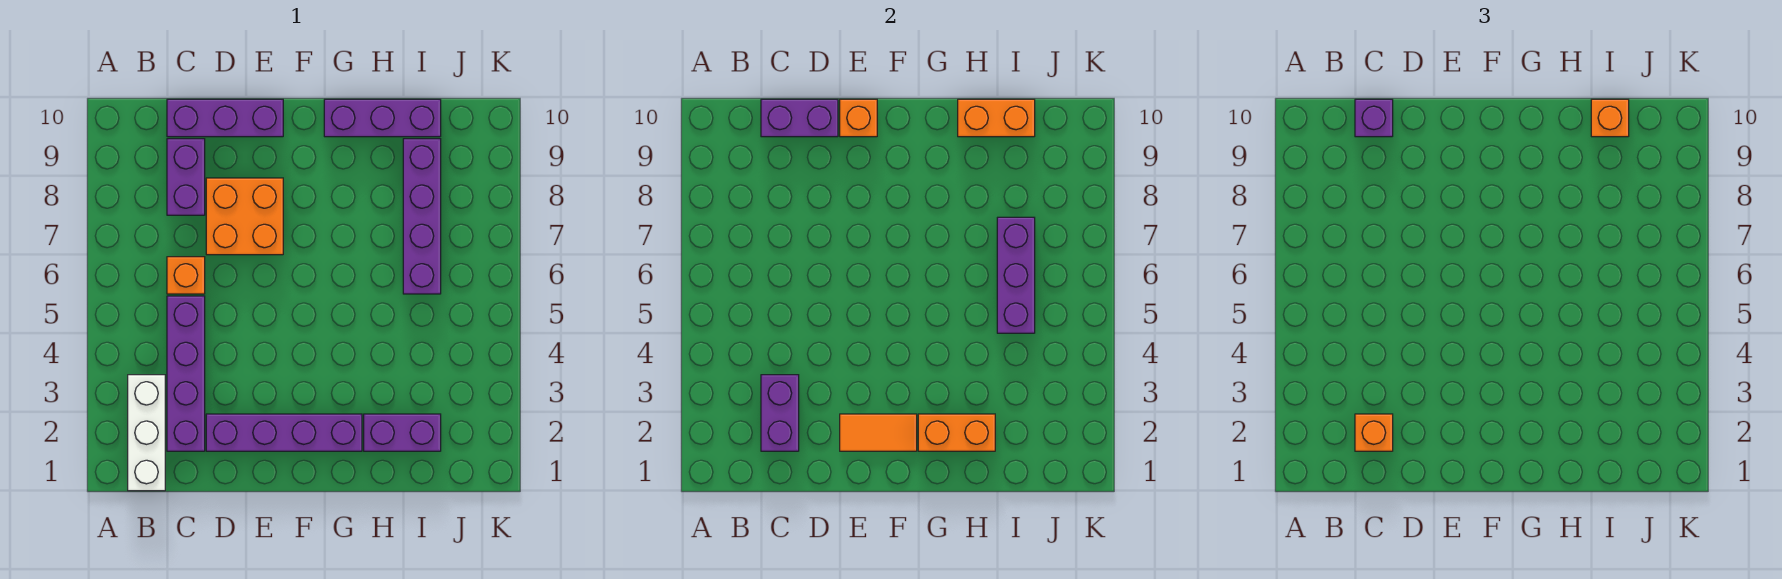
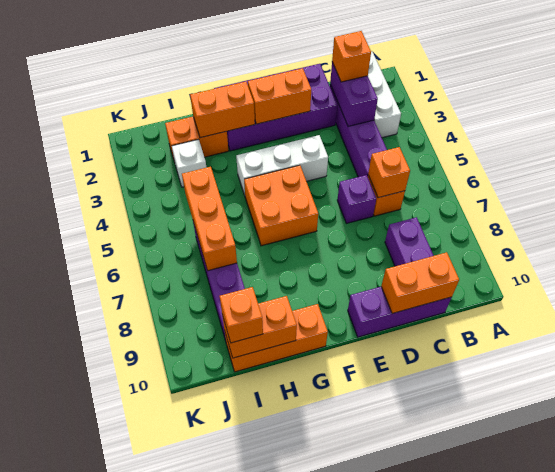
purple 1x2 brick [761,99,838,137] -> orange 1x2 brick [381,252,459,313]
purple 1x1 brick [1355,99,1393,137] -> purple 1x1 brick moved to [337,175,376,223]
purple 1x4 brick [206,414,362,451] -> purple 2x4 brick [214,64,337,151]
orange 2x2 brick [206,178,283,255] -> orange 2x2 brick moved to [244,165,318,246]
orange 1x2 tile [840,414,917,451] -> orange 1x2 brick [248,68,311,124]
none -> white 1x3 brick [236,135,328,195]
orange 1x1 brick [840,99,877,137] -> orange 1x1 brick moved to [368,147,410,198]
purple 1x3 brick [324,99,441,137] -> orange 1x3 brick [225,304,328,372]
purple 1x2 brick [364,414,441,451] -> orange 1x2 brick [165,117,229,159]
none -> white 1x1 brick [172,139,207,187]
purple 1x3 brick [997,217,1035,333] -> orange 1x3 brick [182,167,237,271]

